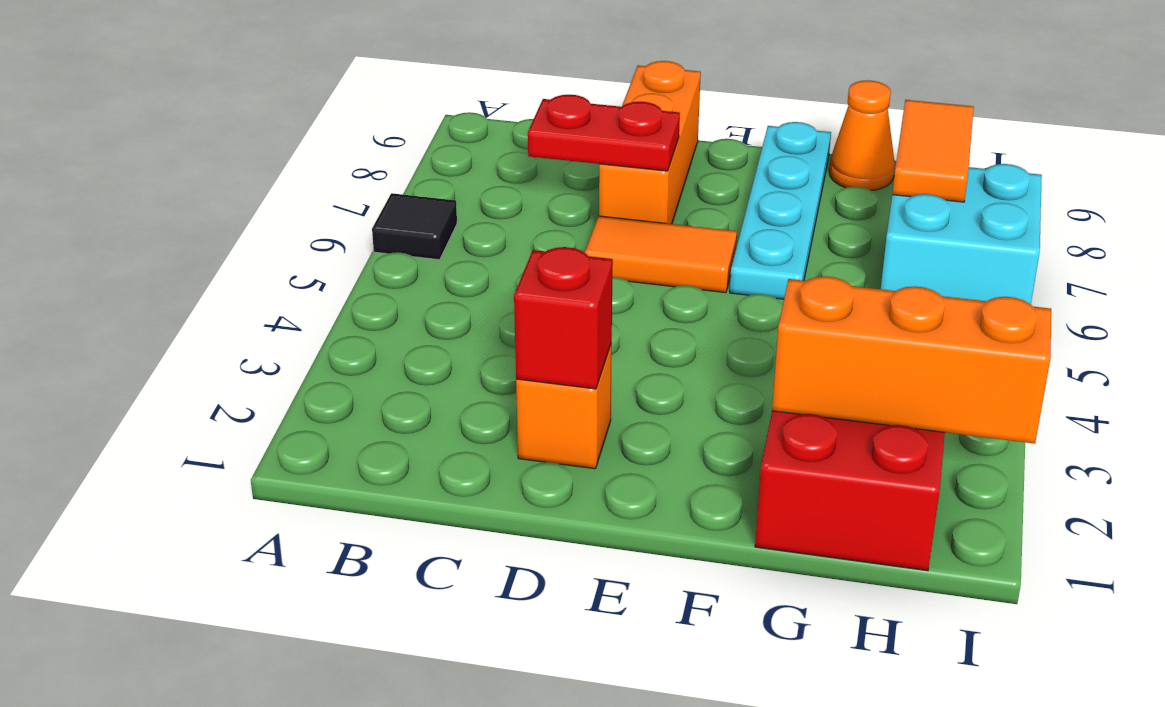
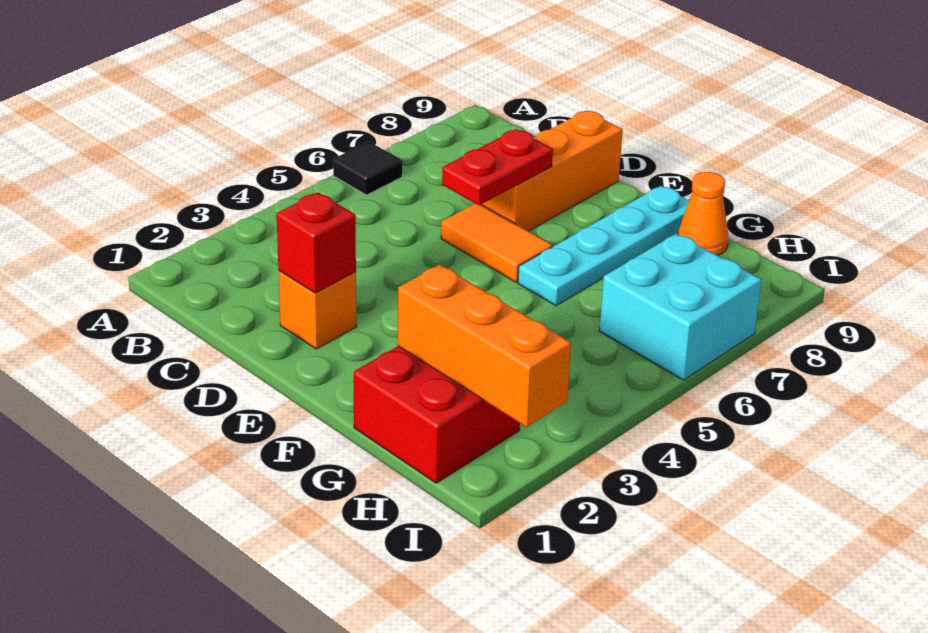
red 1x2 plate [528,95,680,171] -> red 1x2 plate turned to [442,129,553,205]
orange 1x2 tile [892,100,974,202] -> none

